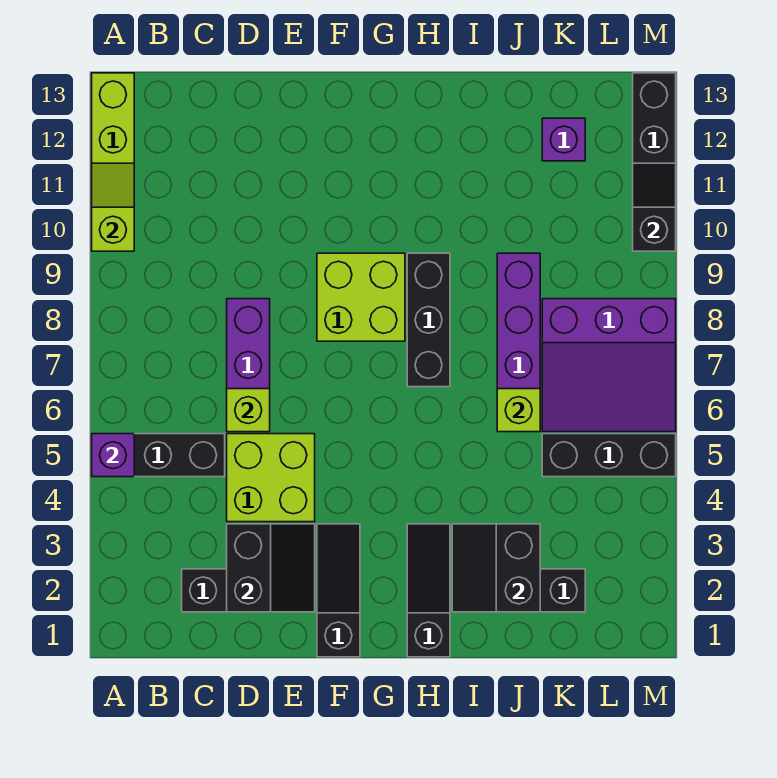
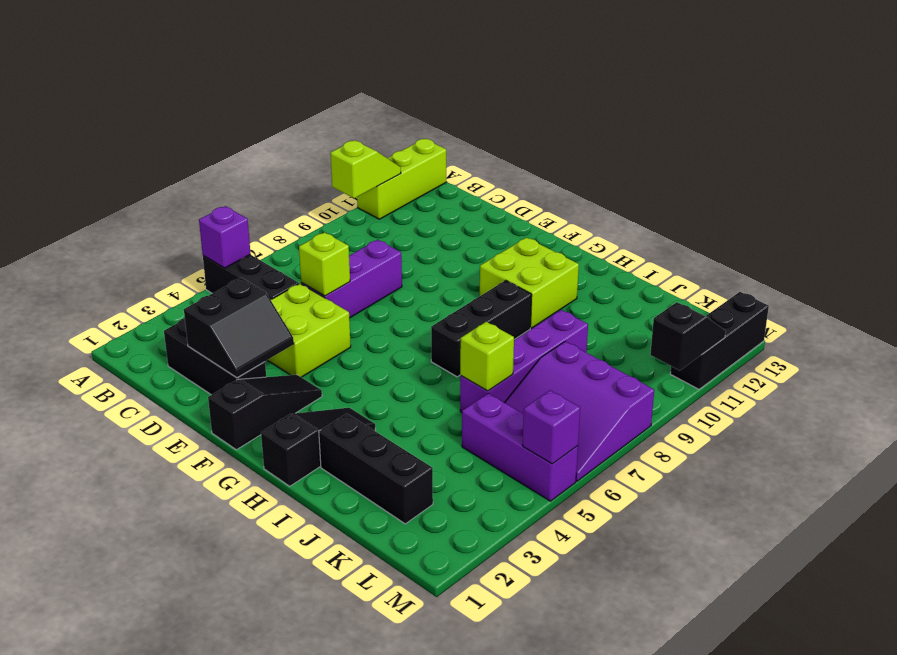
lime 2x2 brick [317,253,405,341] -> lime 2x2 brick moved to [480,238,579,328]
black 2x2 slope [452,524,540,612] -> none
black 1x3 brick [542,434,676,477] -> purple 1x3 brick [462,393,578,501]
purple 1x1 brick [542,118,585,161] -> purple 1x1 brick moved to [523,390,580,464]

